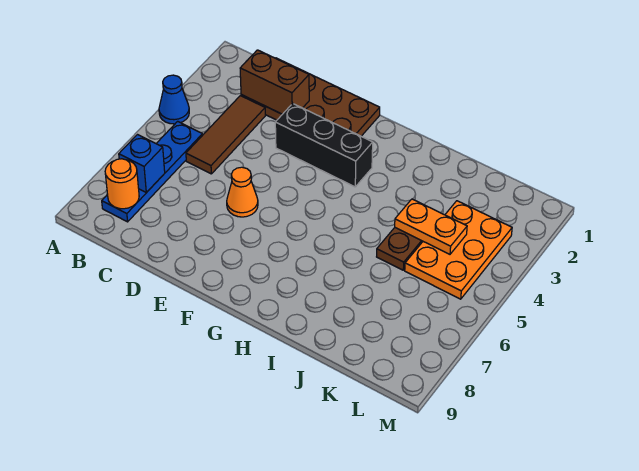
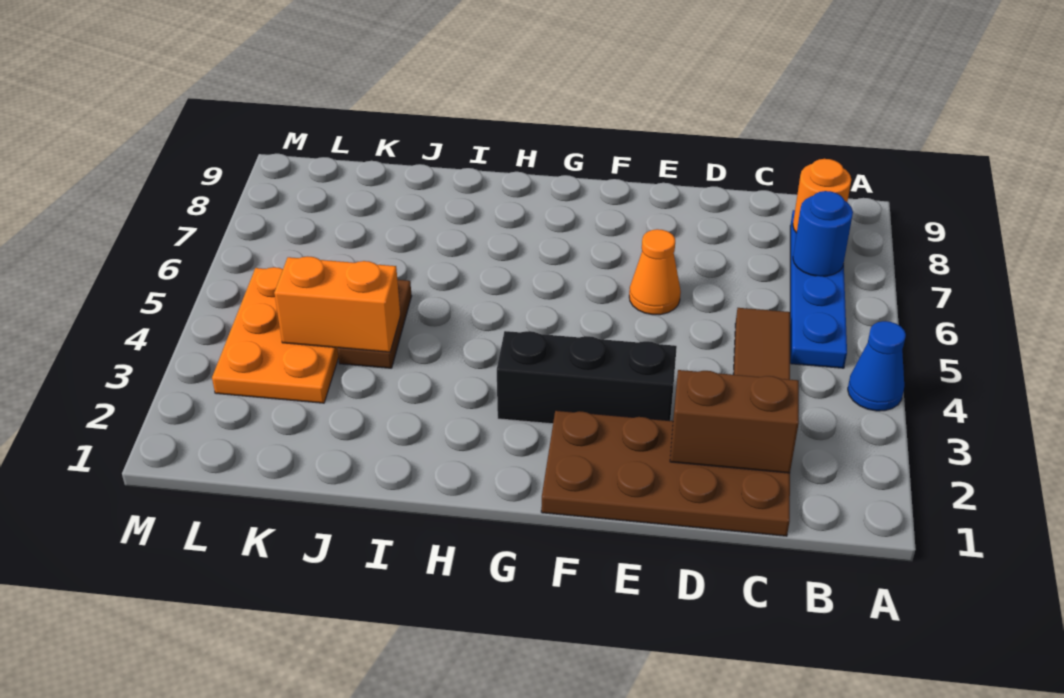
blue 1x1 brick [119,135,165,193] -> blue 1x1 round brick [793,191,853,276]
orange 1x2 plate [395,199,467,254] -> orange 1x2 brick [274,256,400,352]

